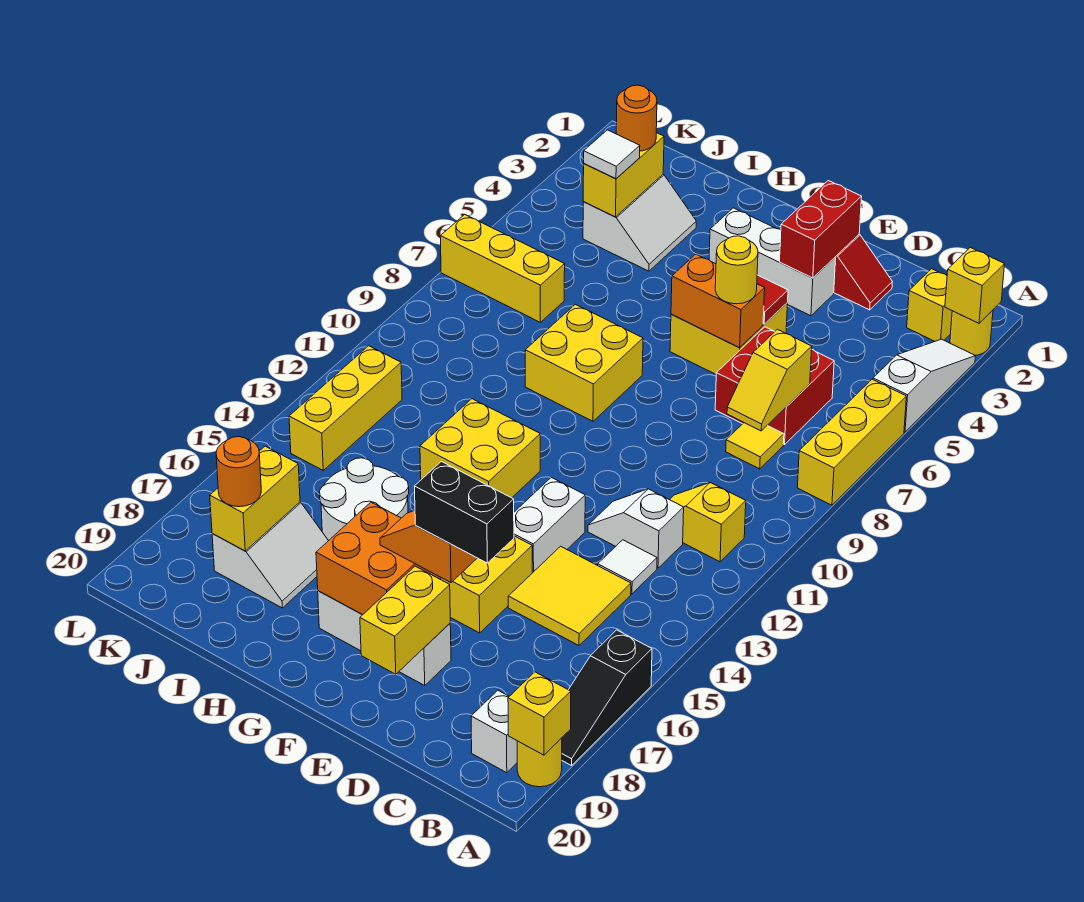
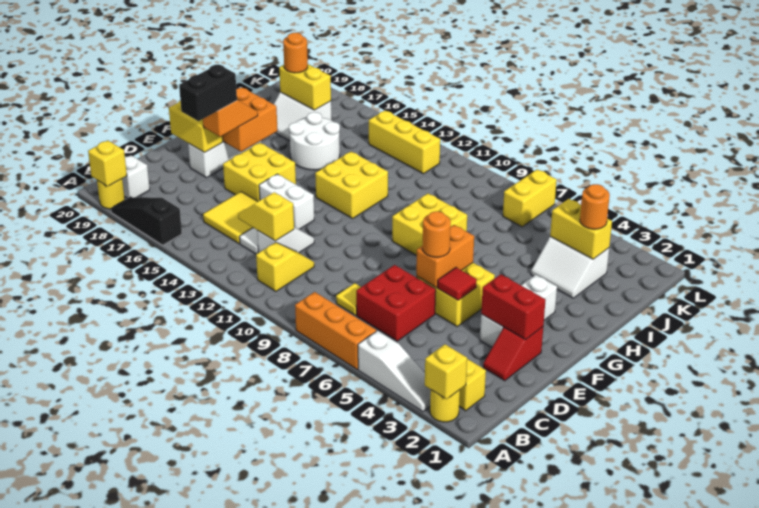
yellow 1x3 brick [797,379,906,505] -> orange 1x3 brick [295,292,376,369]
yellow 1x2 slope [727,329,812,431] -> yellow 1x2 slope moved to [238,192,294,241]
yellow 1x1 round brick [715,236,758,304] -> orange 1x1 round brick [423,211,451,257]
white 1x1 tile [584,130,640,179] -> none
yellow 1x3 brick [440,215,565,322] -> yellow 1x2 brick [503,169,557,227]

